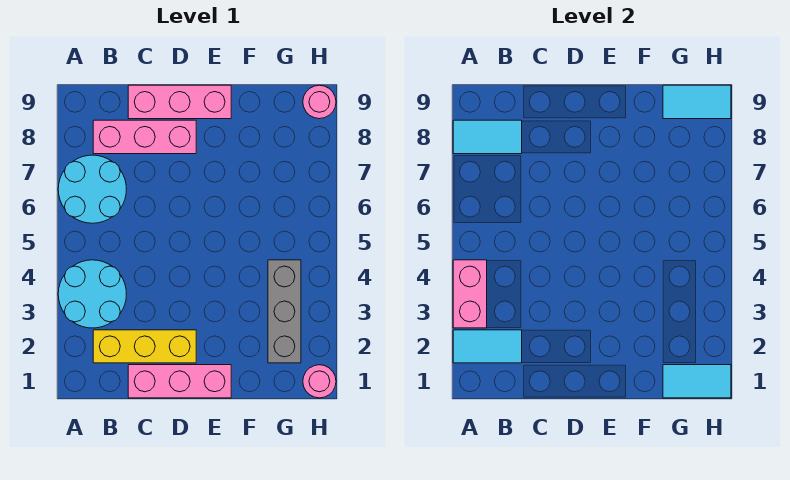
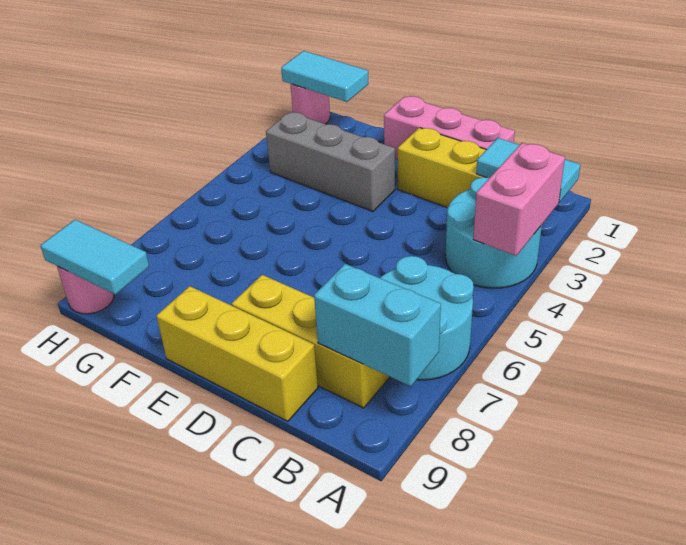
cyan 1x2 tile [453,120,522,154] -> cyan 1x2 brick [314,264,441,386]
pink 1x3 brick [93,120,196,154] -> yellow 1x3 brick [232,275,390,408]
pink 1x3 brick [128,85,231,119] -> yellow 1x3 brick [157,286,318,421]
grey 1x3 brick [268,260,301,363] -> grey 1x3 brick turned to [266,112,395,211]

